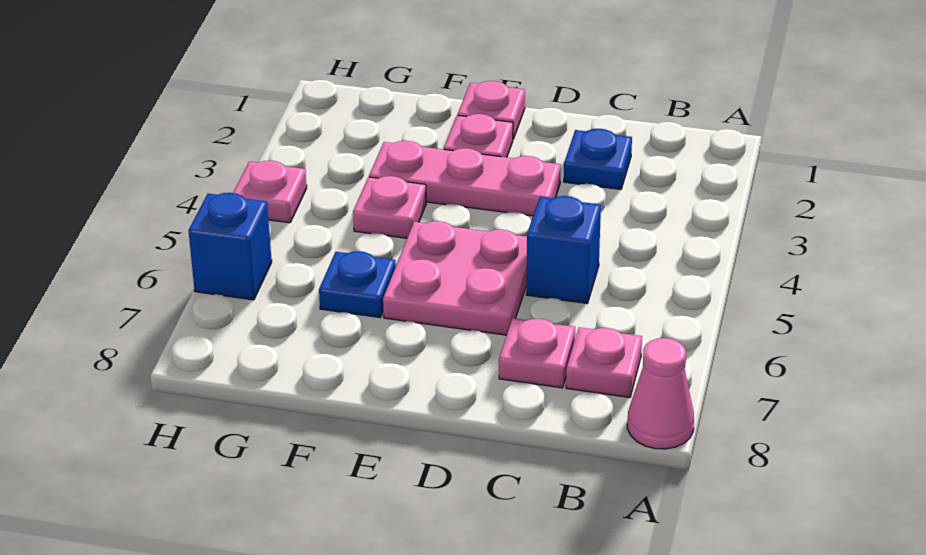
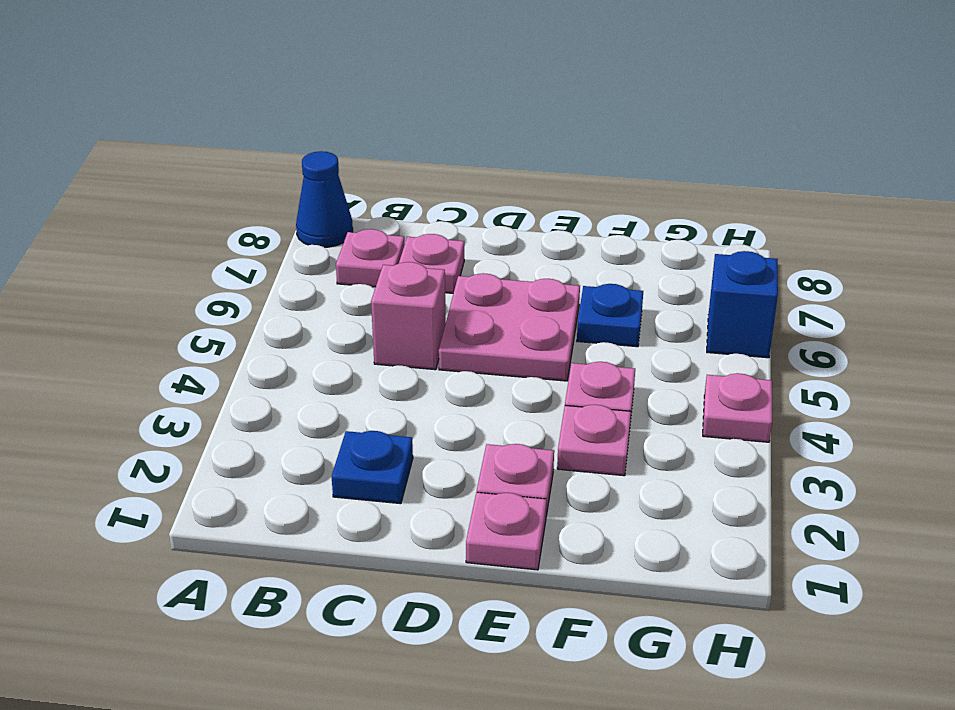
pink 1x1 cone [627,338,694,449] -> blue 1x1 cone [296,151,353,247]
blue 1x1 brick [526,196,601,303] -> pink 1x1 brick [371,262,446,370]
pink 1x3 plate [369,141,561,216] -> pink 1x1 plate [557,405,631,476]

